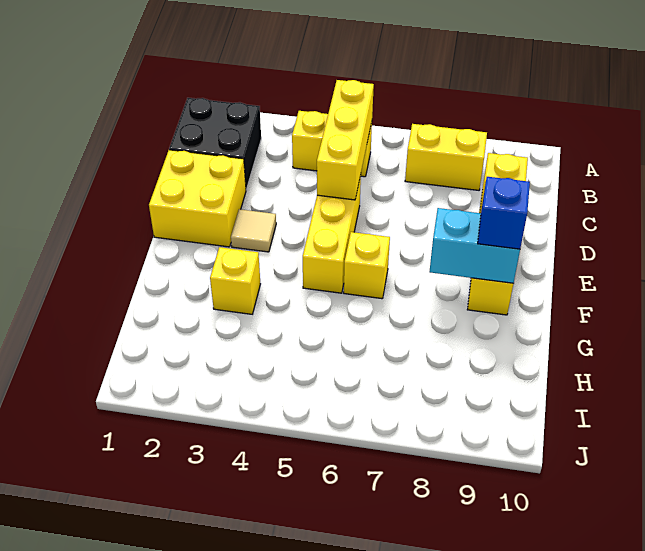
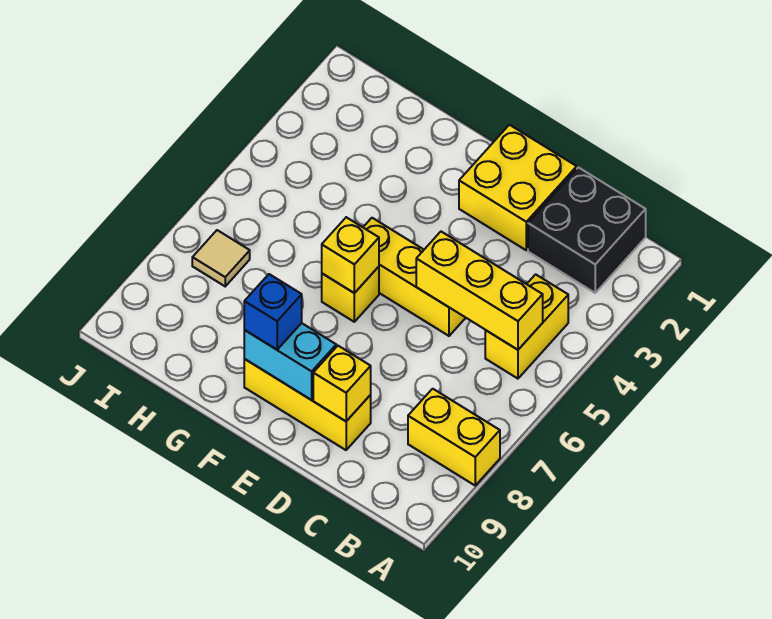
yellow 1x2 brick [405,124,487,190] -> yellow 1x2 brick turned to [408,389,500,485]
tan 1x1 tile [231,209,276,252] -> tan 1x1 tile moved to [192,230,250,286]
cyan 1x2 brick [429,208,520,283] -> cyan 1x2 brick turned to [244,323,336,400]
yellow 1x1 brick [210,247,260,314] -> yellow 1x1 brick moved to [322,217,379,293]

